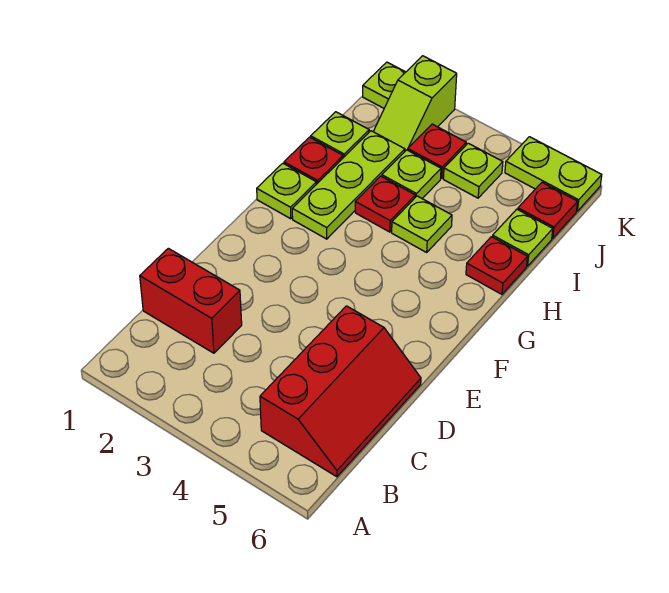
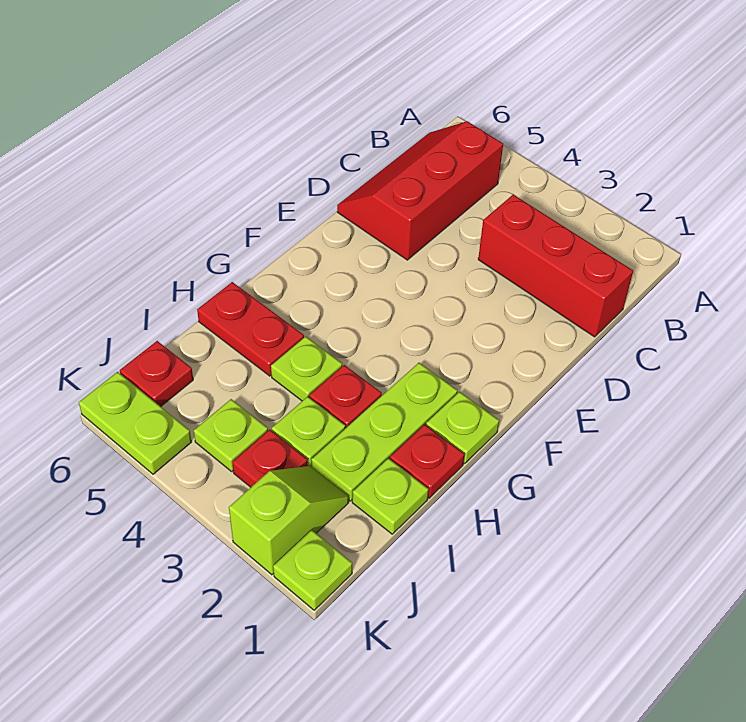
red 1x2 brick [140,248,242,353] -> red 1x3 brick [478,195,633,337]
red 1x1 plate [466,237,527,294] -> red 1x2 plate [197,282,304,376]
lime 1x1 plate [493,209,553,266] -> none

